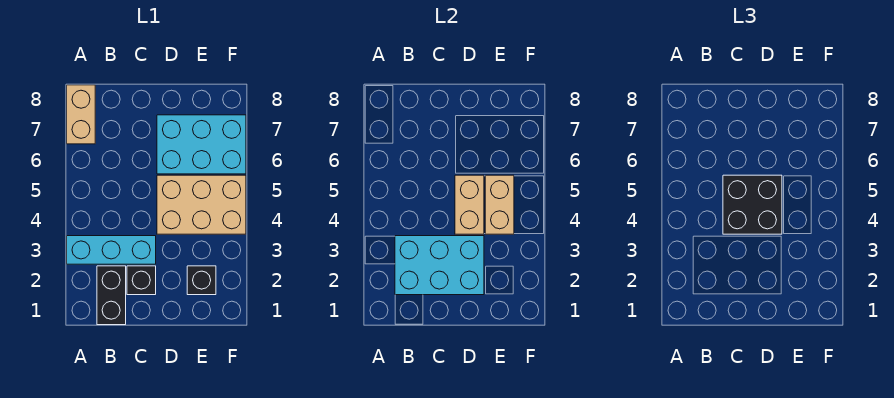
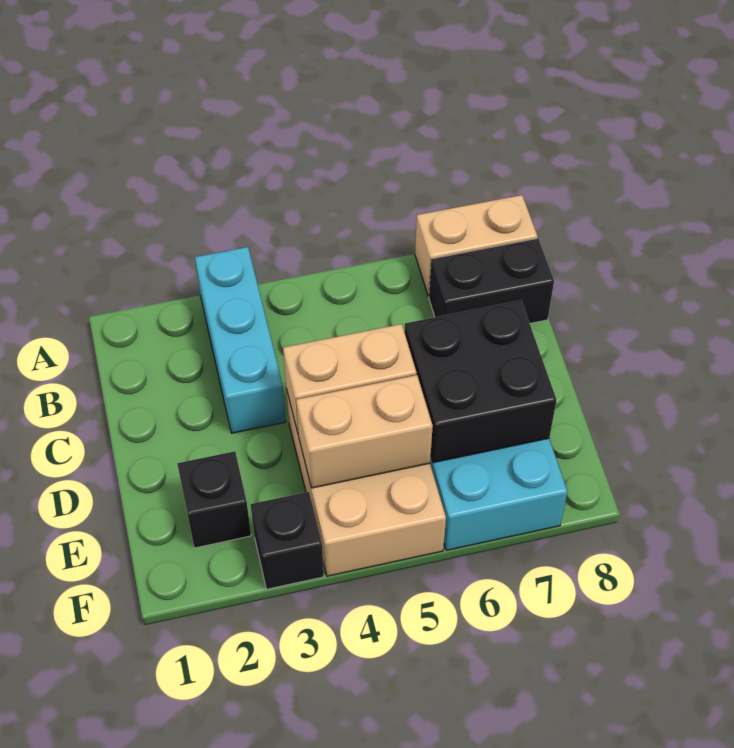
black 1x2 brick [97,266,126,325] -> black 1x2 brick moved to [429,238,554,323]
cyan 2x3 brick [395,236,484,295] -> none
black 1x1 brick [127,266,156,295] -> black 1x1 brick moved to [250,492,324,589]
black 2x2 brick [723,175,782,234] -> black 2x2 brick moved to [404,300,557,463]

